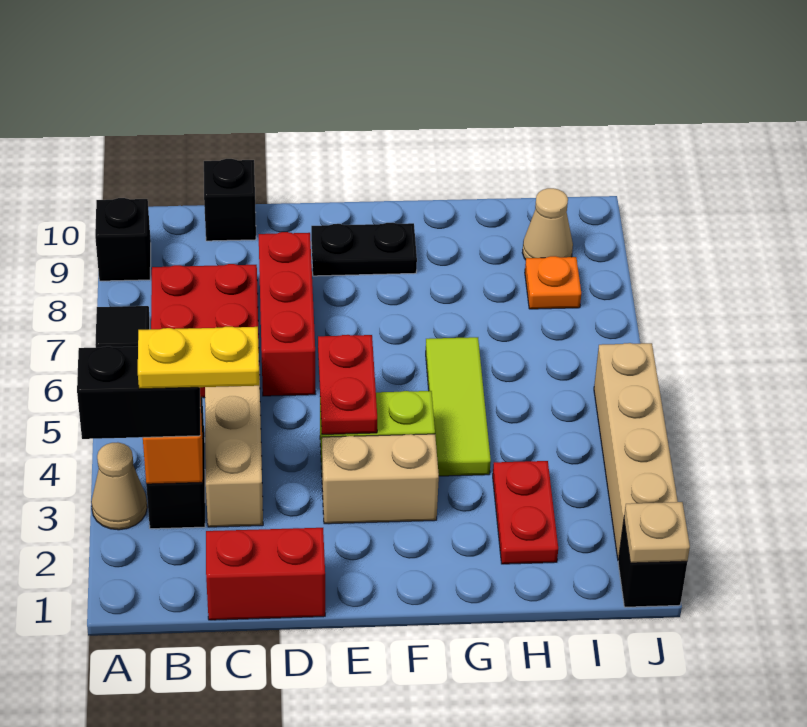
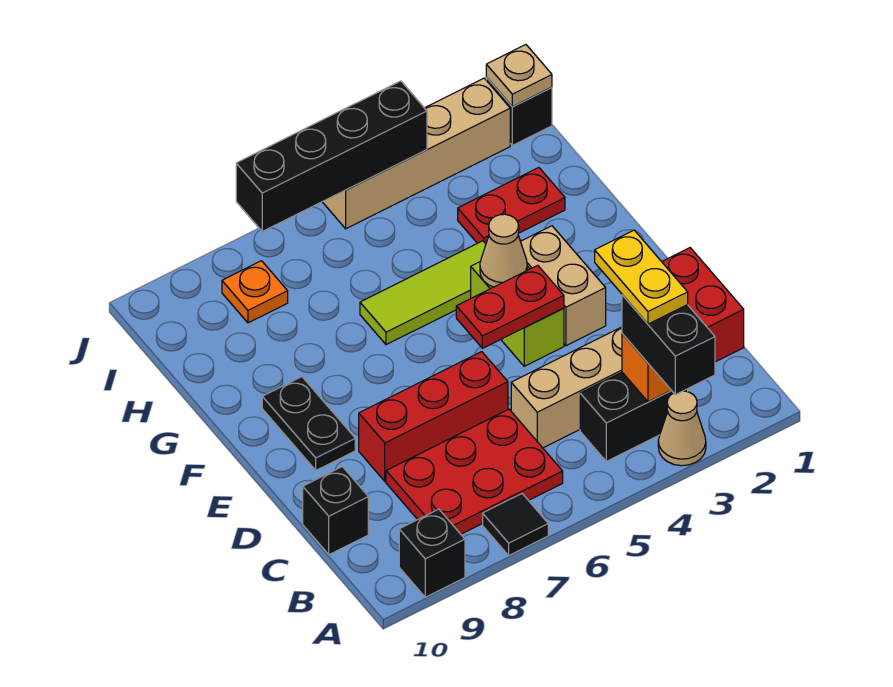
tan 1x1 cone [522,188,573,260] -> tan 1x1 cone moved to [480,214,527,287]
none -> black 1x4 brick [236,81,427,231]

